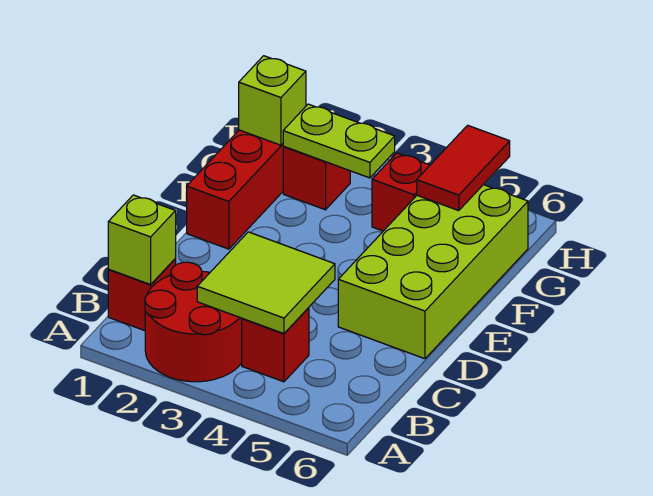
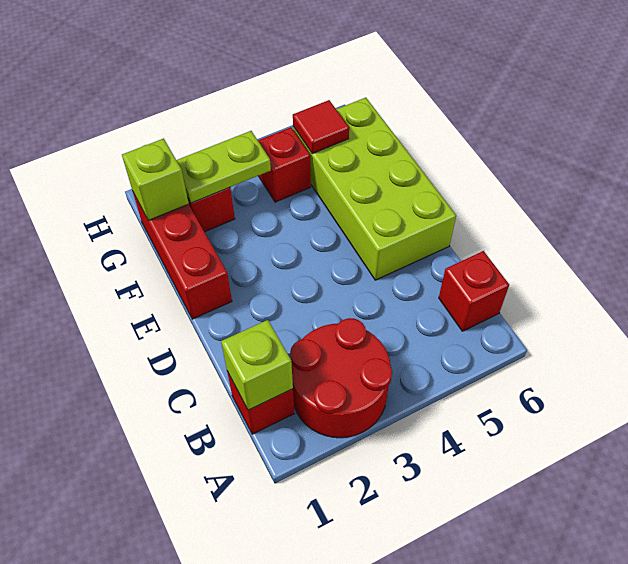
lime 2x2 tile [197,232,335,334] -> none
red 1x1 brick [242,308,309,382] -> red 1x1 brick moved to [439,251,509,331]
red 1x2 tile [417,125,510,211] -> red 1x1 tile [293,100,349,153]

